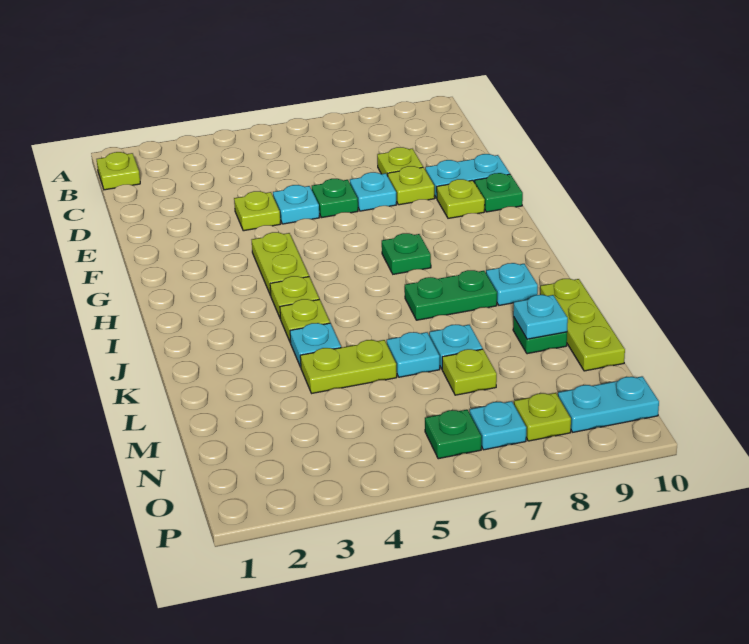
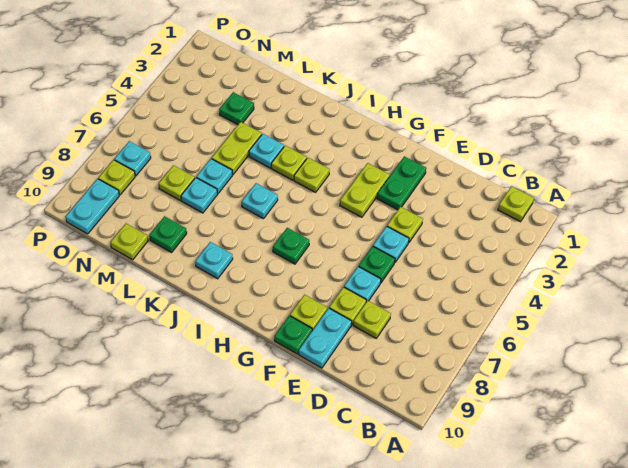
lime 1x2 plate [252,232,309,296] -> lime 1x2 plate turned to [340,163,389,217]
green 1x2 plate [405,270,497,320] -> green 1x2 plate moved to [377,156,426,210]
lime 1x3 plate [540,279,625,371] -> lime 1x1 plate [110,224,148,260]
cyan 1x1 plate [513,295,568,339] -> cyan 1x1 plate moved to [242,183,278,219]
green 1x1 plate [425,410,481,459] -> green 1x1 plate moved to [219,92,254,125]

